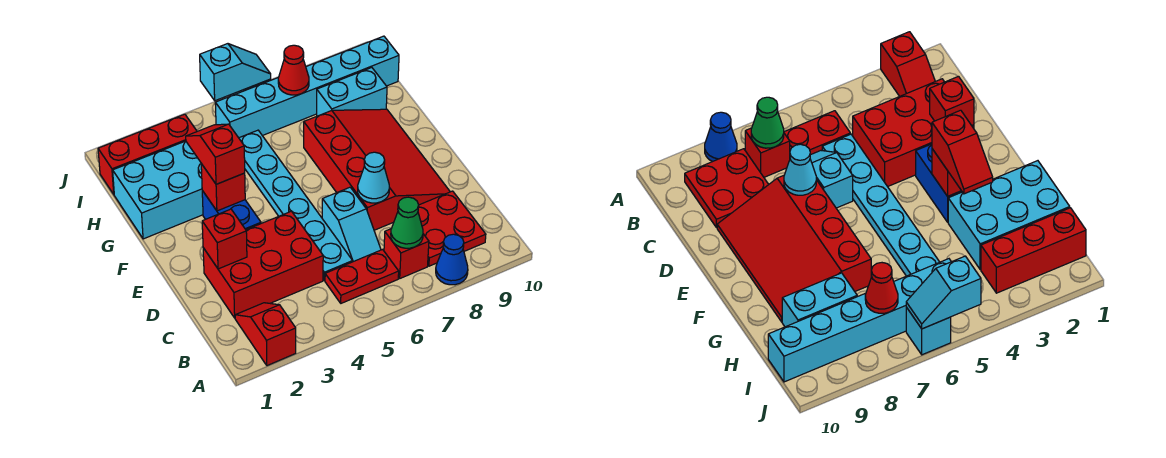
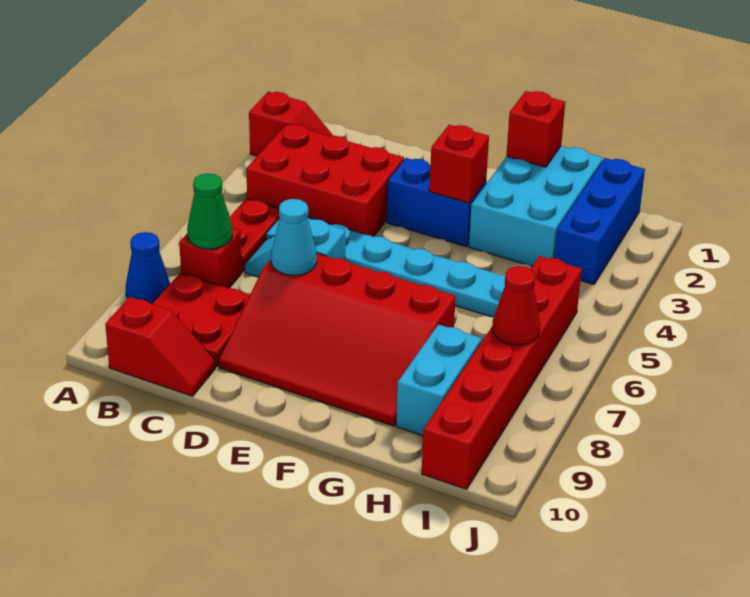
red 2x3 brick [203,211,323,318] -> red 2x3 brick turned to [246,124,404,237]
red 1x1 brick [202,209,247,269] -> red 1x1 brick moved to [506,91,565,167]
red 1x2 slope [186,124,245,184] -> red 1x2 slope moved to [105,297,216,396]
red 1x3 brick [98,114,197,194] -> blue 1x3 brick [555,158,645,284]
cyan 1x6 brick [215,36,399,138] -> red 1x6 brick [422,256,582,489]
cyan 1x2 slope [200,44,271,101] -> none
cyan 1x1 brick [906,307,951,355] -> none

